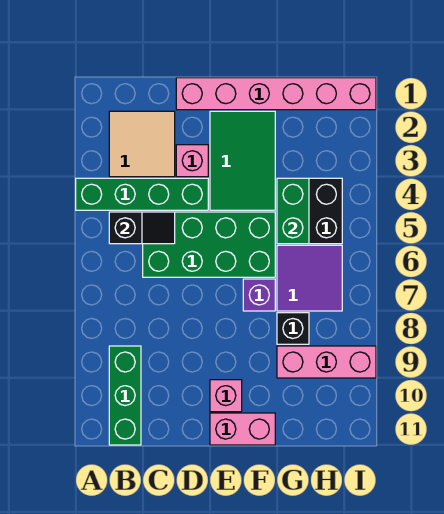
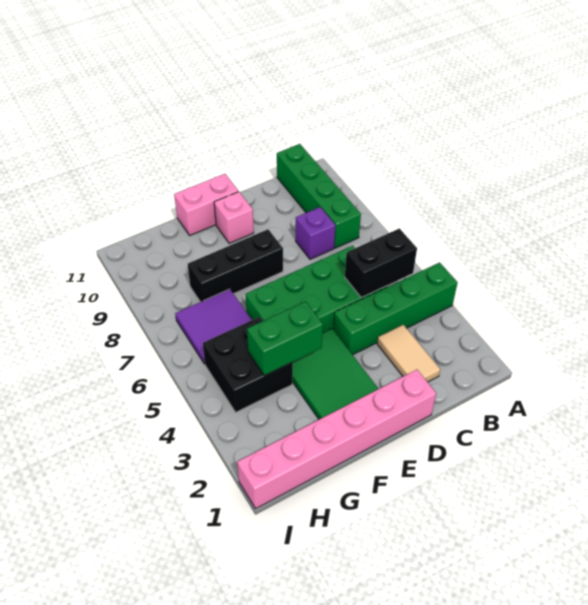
tan 2x2 tile [109,111,175,177] -> tan 1x2 tile [377,325,440,382]
black 1x2 slope [109,212,175,244] -> black 1x2 brick [345,228,417,298]
green 1x3 brick [109,346,141,445] -> green 1x4 brick [277,144,361,248]
pink 1x1 brick [176,145,208,177] -> none
purple 1x1 brick [243,279,275,311] -> purple 1x1 brick moved to [296,207,335,259]
green 1x2 brick [277,178,309,244] -> green 1x2 brick turned to [247,301,323,376]
black 1x1 brick [277,313,309,344] -> black 1x3 brick [188,229,283,302]
pink 1x3 brick [277,346,376,378] -> none

